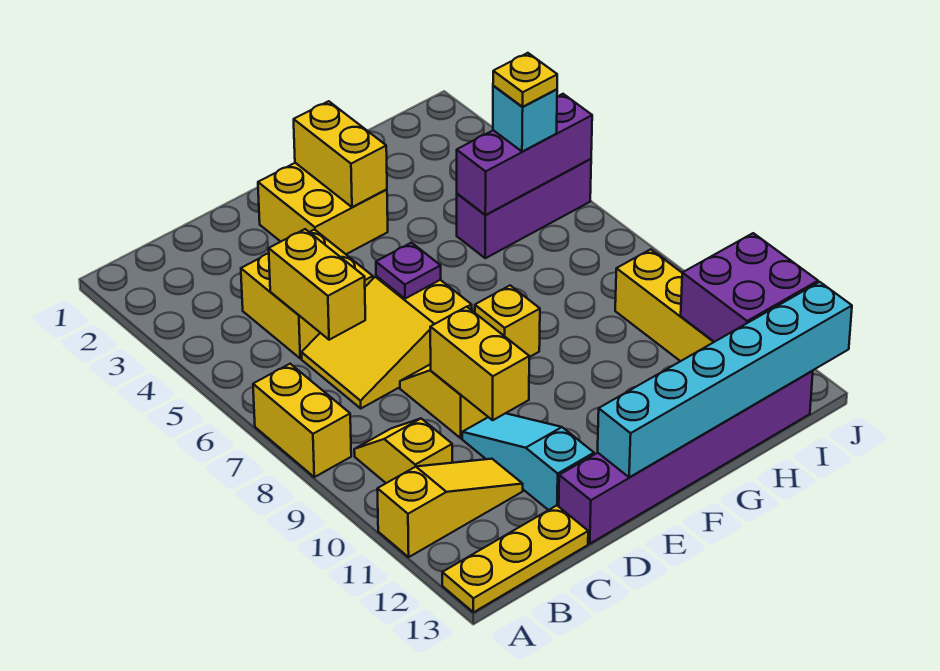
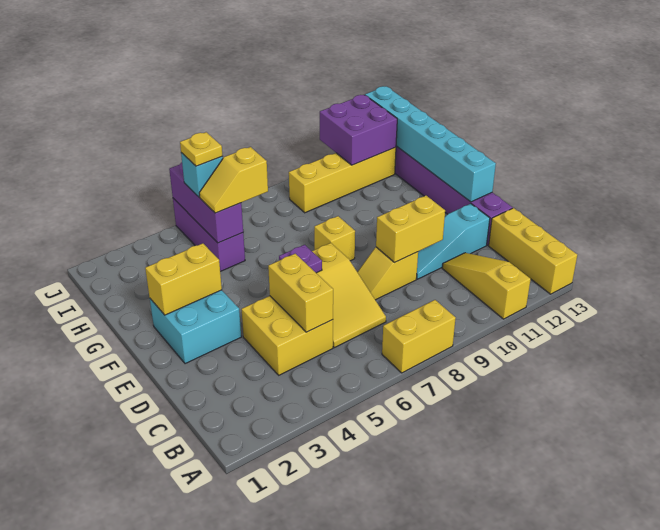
yellow 1x3 plate [442,506,588,612] -> yellow 1x3 brick [489,208,577,294]
yellow 1x2 slope [354,419,452,483] -> yellow 1x2 slope moved to [199,147,268,213]
yellow 1x2 brick [269,229,365,340] -> yellow 1x2 brick turned to [268,254,333,332]
yellow 2x2 brick [258,163,388,254] -> cyan 2x2 brick [150,290,241,364]

